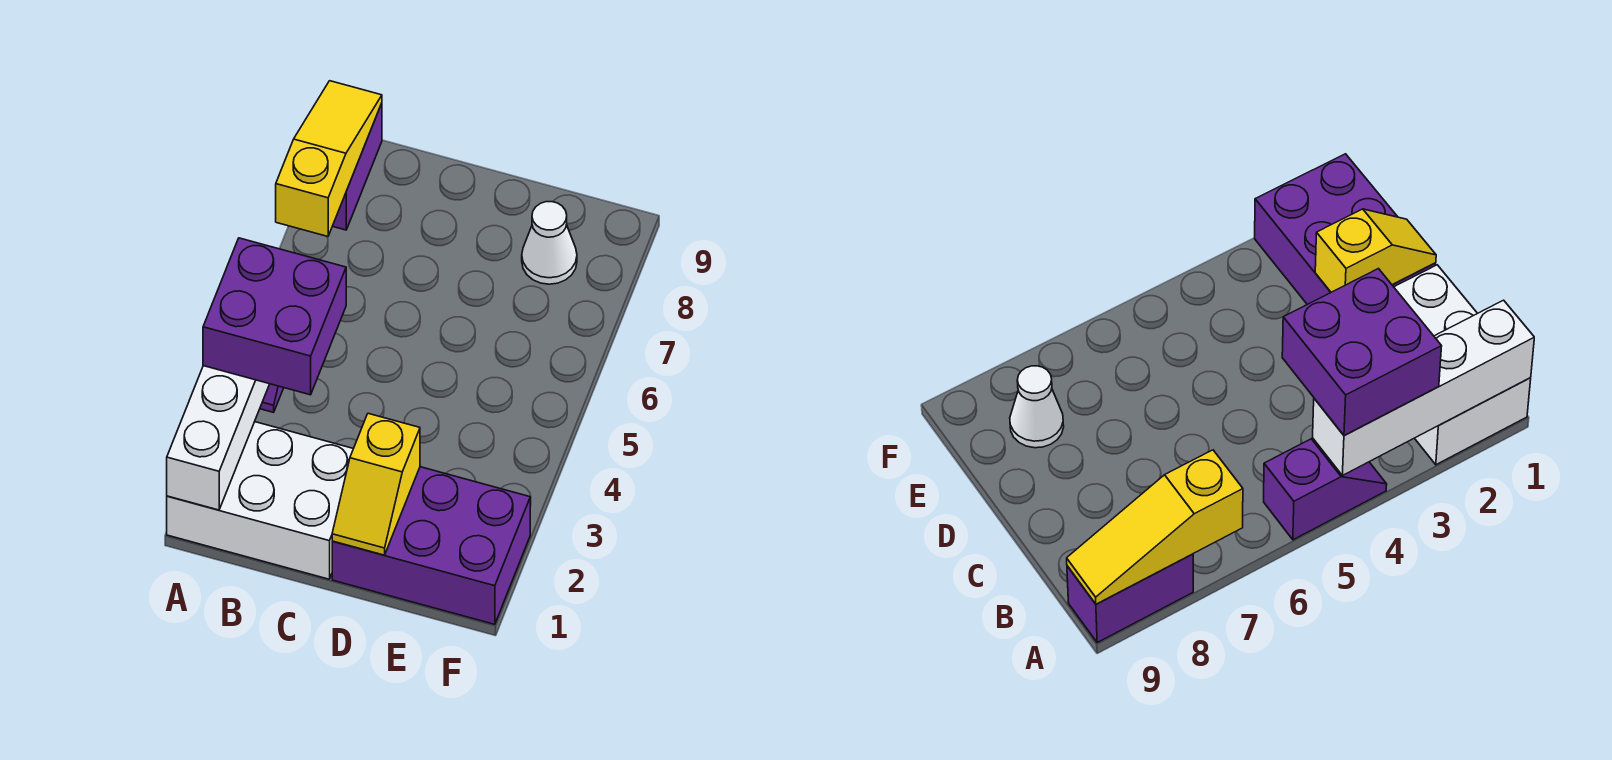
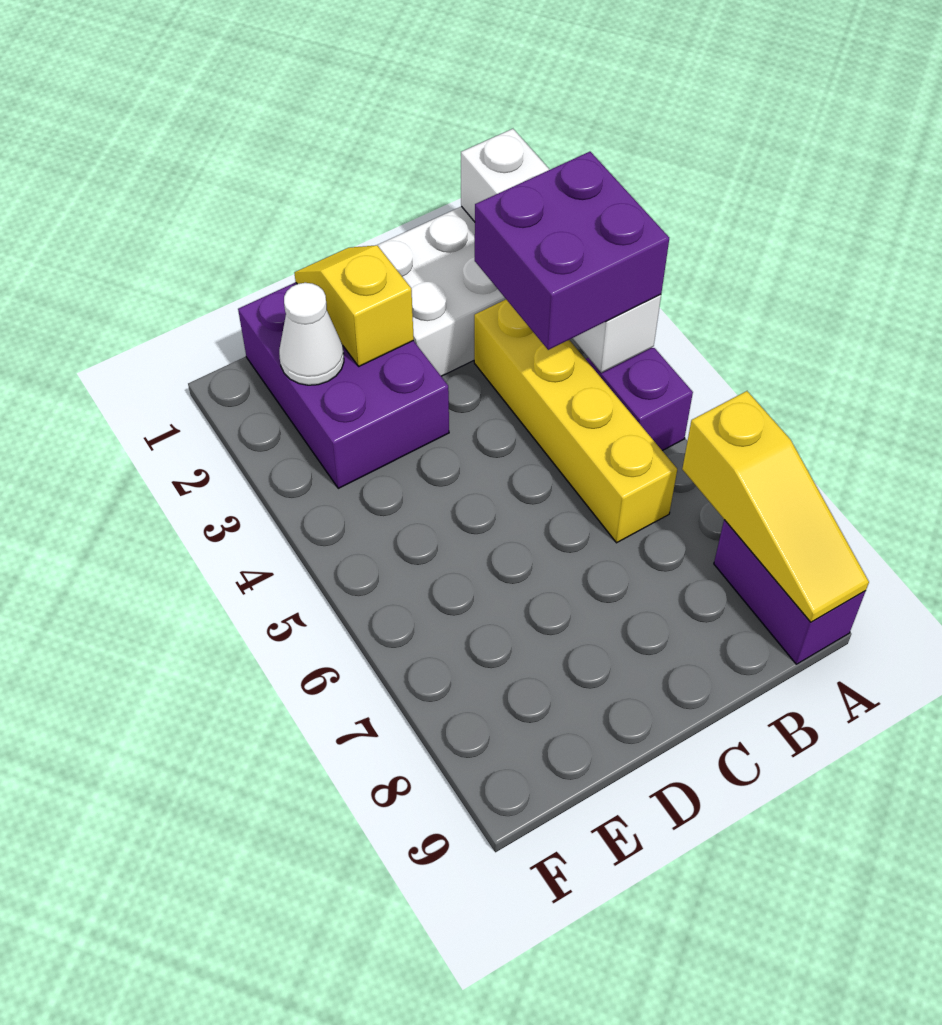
none -> yellow 1x4 brick [474,300,677,543]
purple 2x3 brick [332,467,530,624] -> purple 2x3 brick turned to [238,282,449,488]
white 1x1 cone [522,202,577,284] -> white 1x1 cone moved to [279,283,344,385]

